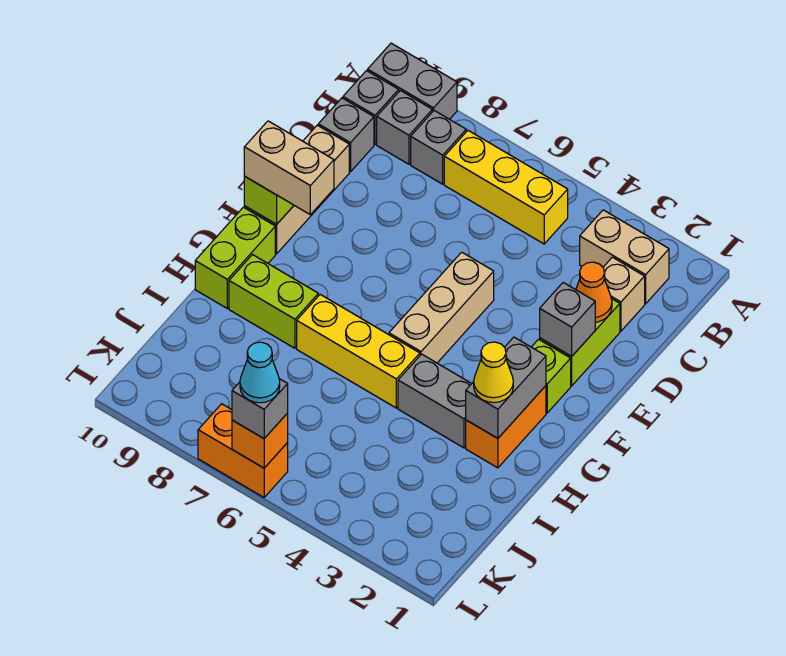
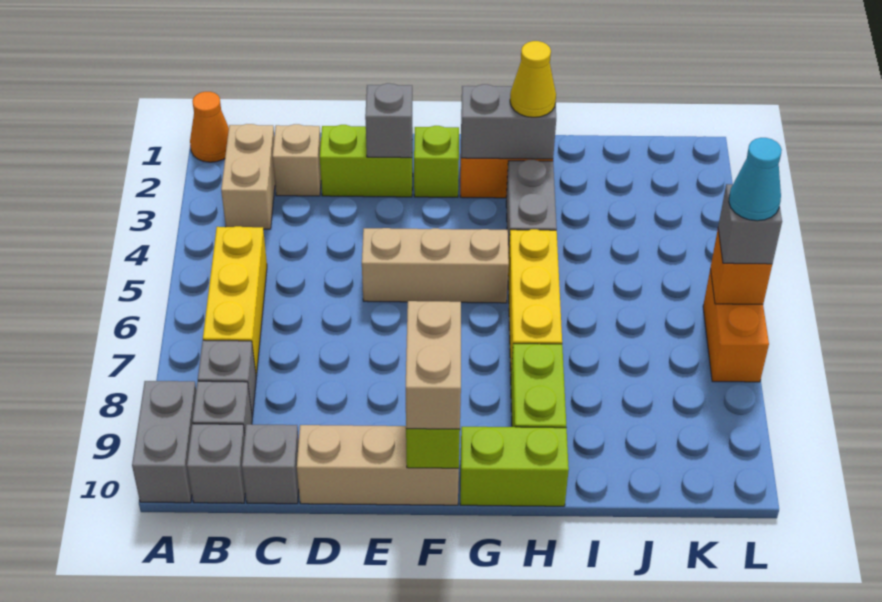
orange 1x1 cone [576,262,612,322] -> orange 1x1 cone moved to [190,92,229,162]

